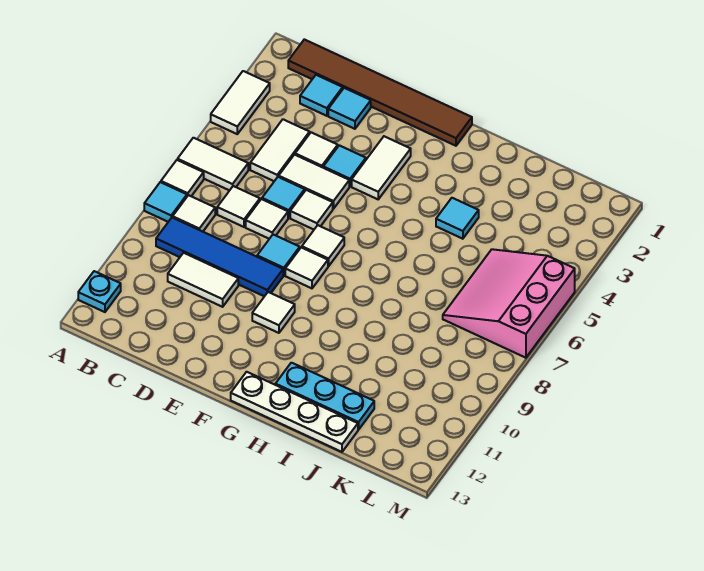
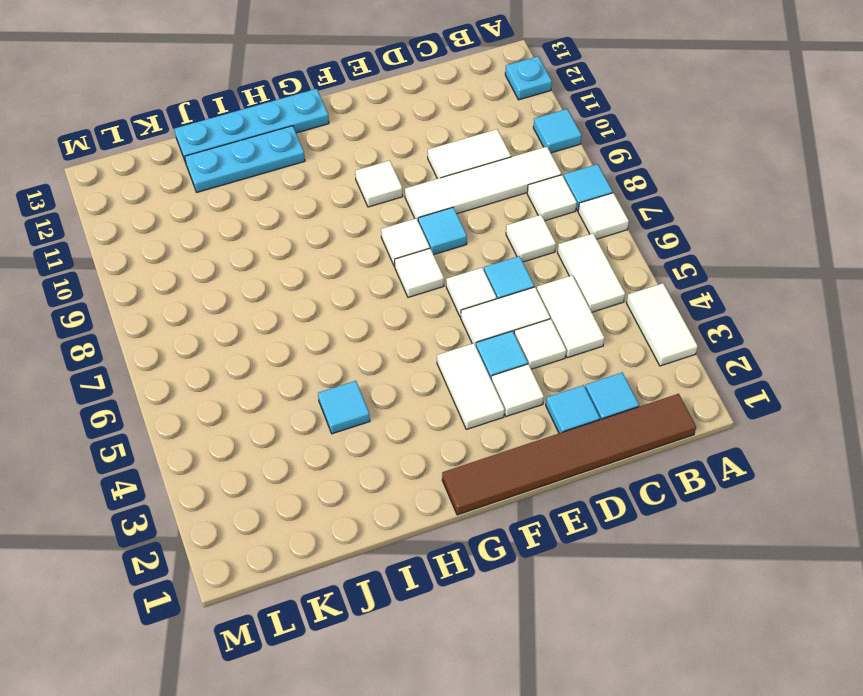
white 1x2 tile [178,138,248,191] -> white 1x2 tile turned to [558,234,625,312]
none -> cyan 1x1 tile [533,109,582,153]
blue 1x4 tile [156,217,283,296] -> white 1x4 tile [405,147,561,220]
white 1x1 tile [246,199,288,239] -> white 1x1 tile moved to [491,364,544,416]
white 1x4 plate [231,372,358,452] -> cyan 1x4 plate [174,89,329,163]
pink 3x3 slope [443,249,575,358] -> none

